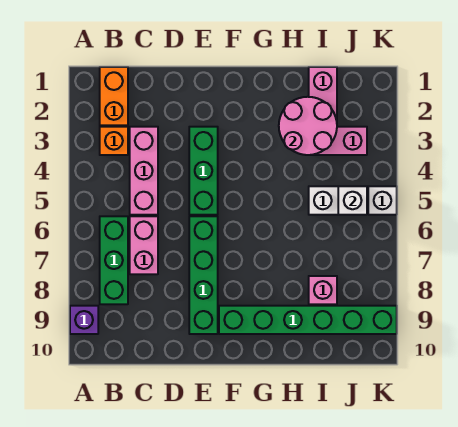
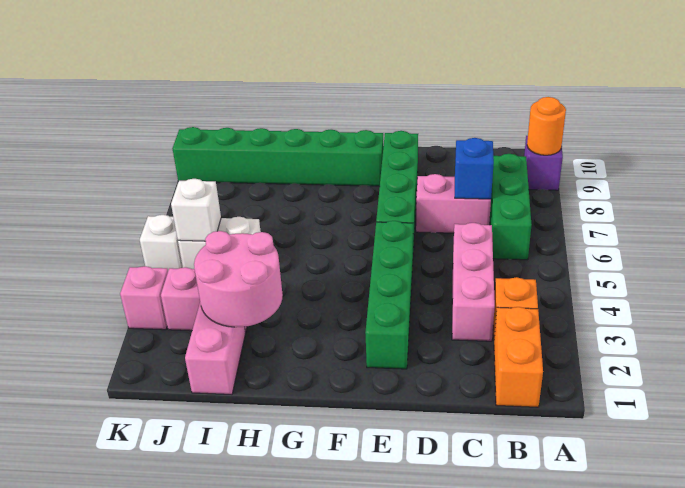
none -> orange 1x1 round brick [527,97,566,155]
pink 1x2 brick [130,216,158,274] -> pink 1x2 brick turned to [416,174,491,233]
none -> blue 1x1 brick [455,138,494,199]
green 1x3 brick [189,127,218,215] -> green 1x4 brick [365,221,413,369]
pink 1x1 brick [309,276,337,304] -> pink 1x1 brick moved to [120,266,168,330]

